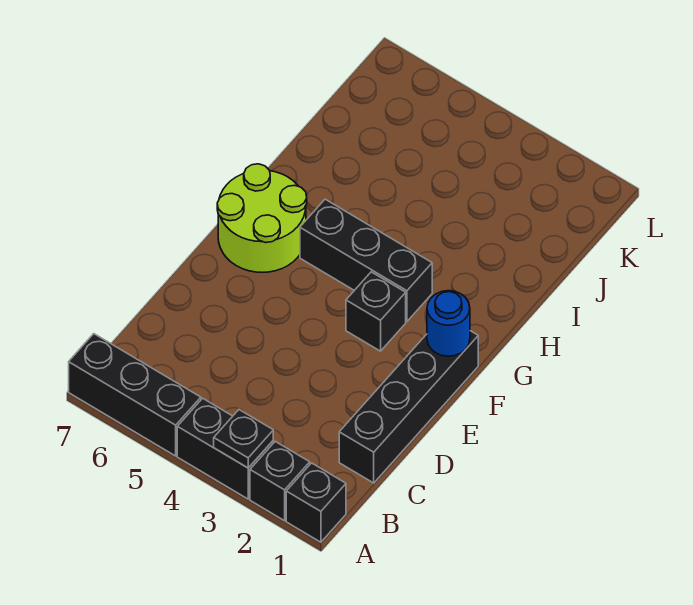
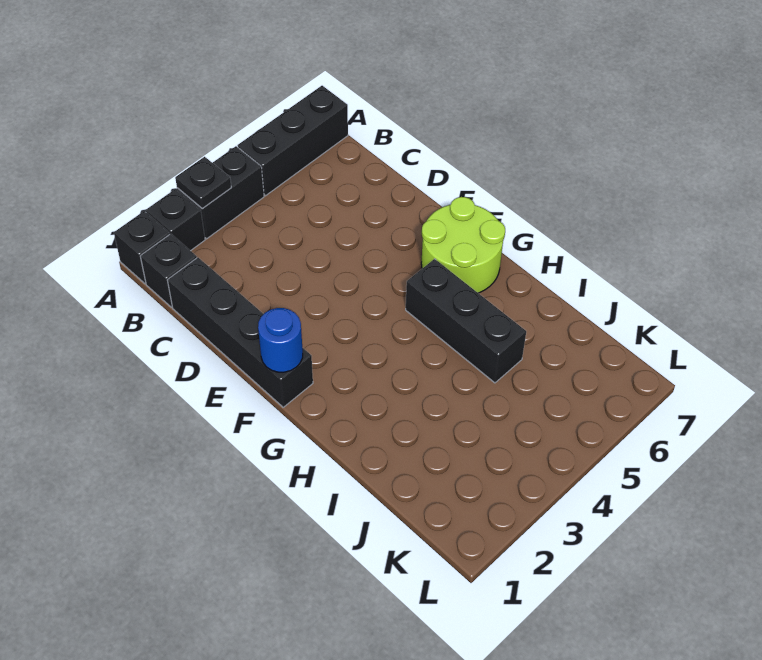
black 1x1 brick [346,272,406,351] -> black 1x1 brick moved to [140,234,197,307]
black 1x3 brick [300,199,432,322] -> black 1x3 brick turned to [406,259,526,383]

